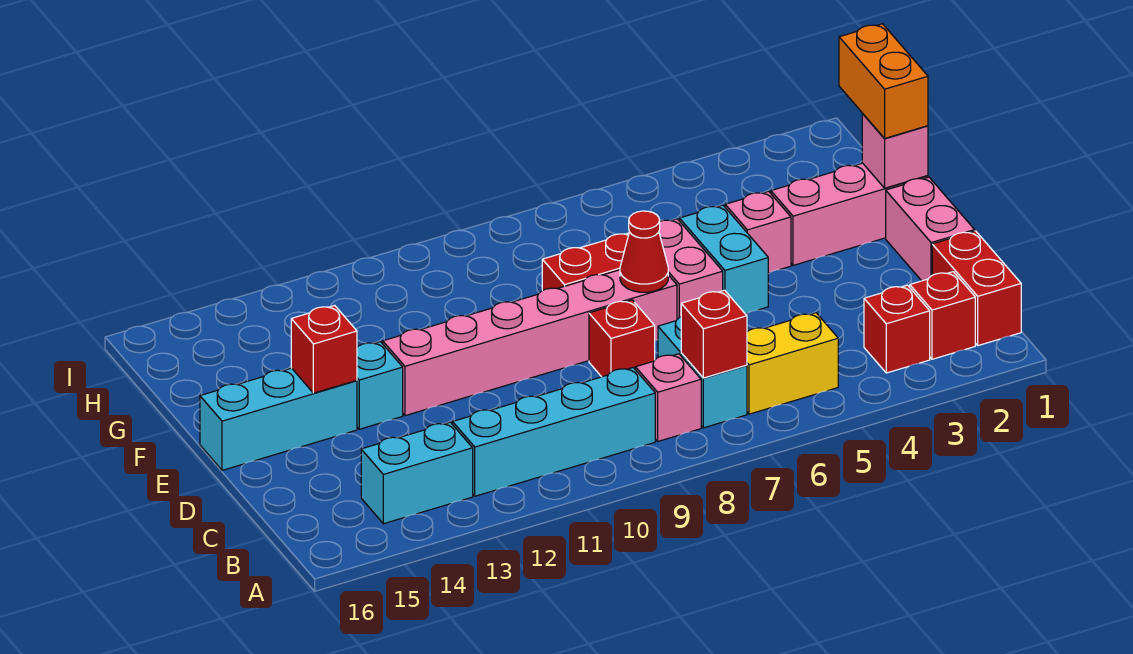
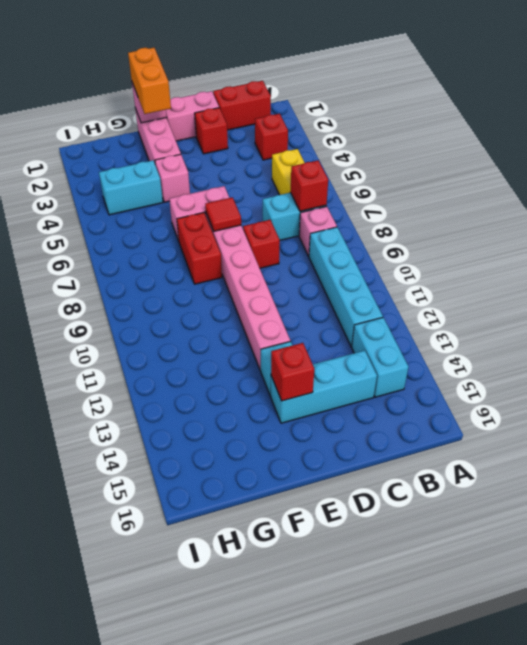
red 1x1 brick [910,272,975,359] -> red 1x1 brick moved to [195,108,228,154]
cyan 1x2 brick [680,205,768,314] -> cyan 1x2 brick moved to [99,160,163,215]
red 1x1 cone [620,211,668,292] -> red 1x1 tile [205,197,241,231]
cyan 1x3 brick [200,368,357,470] -> cyan 1x3 brick turned to [271,351,377,423]
orange 1x2 brick [839,24,928,138] -> orange 1x2 brick turned to [128,48,171,114]

